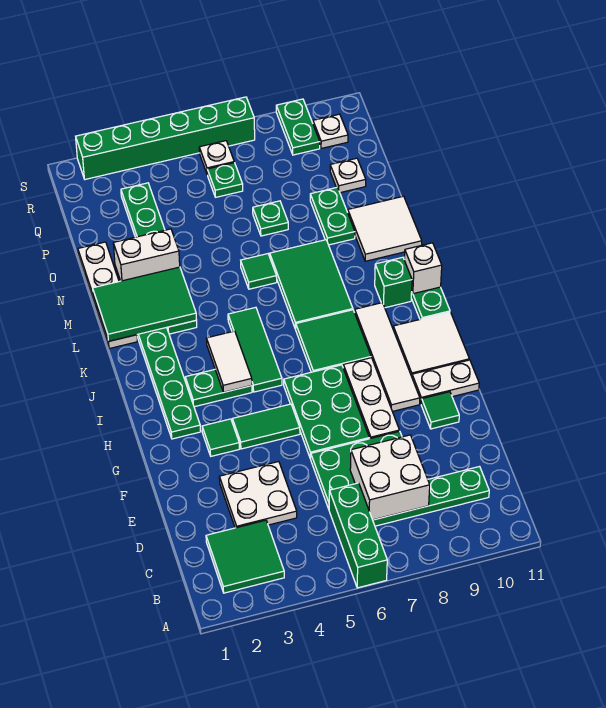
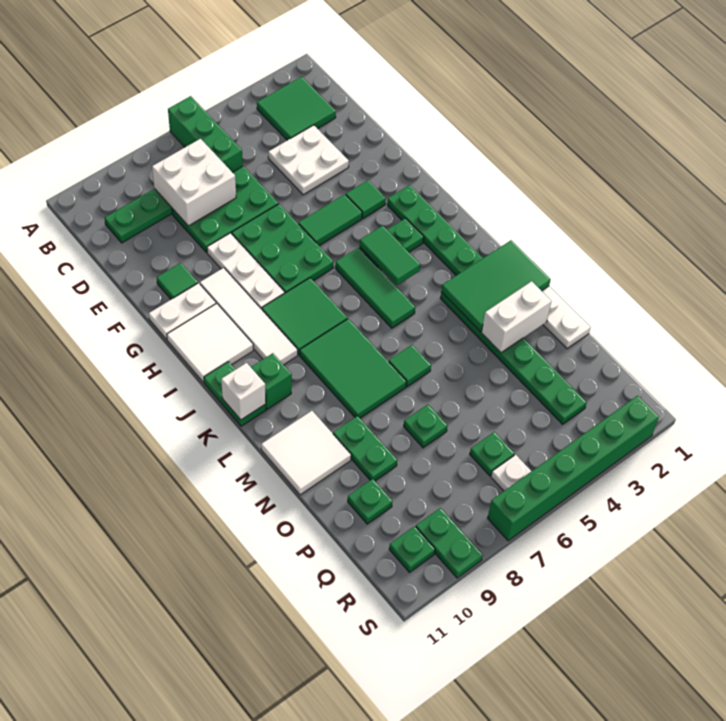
white 1x2 tile [206,331,252,392] -> green 1x2 tile [360,226,420,285]
white 1x1 plate [330,158,366,193] -> green 1x1 plate [348,479,392,524]
white 1x1 plate [313,114,348,148] -> green 1x1 plate [389,526,435,572]

